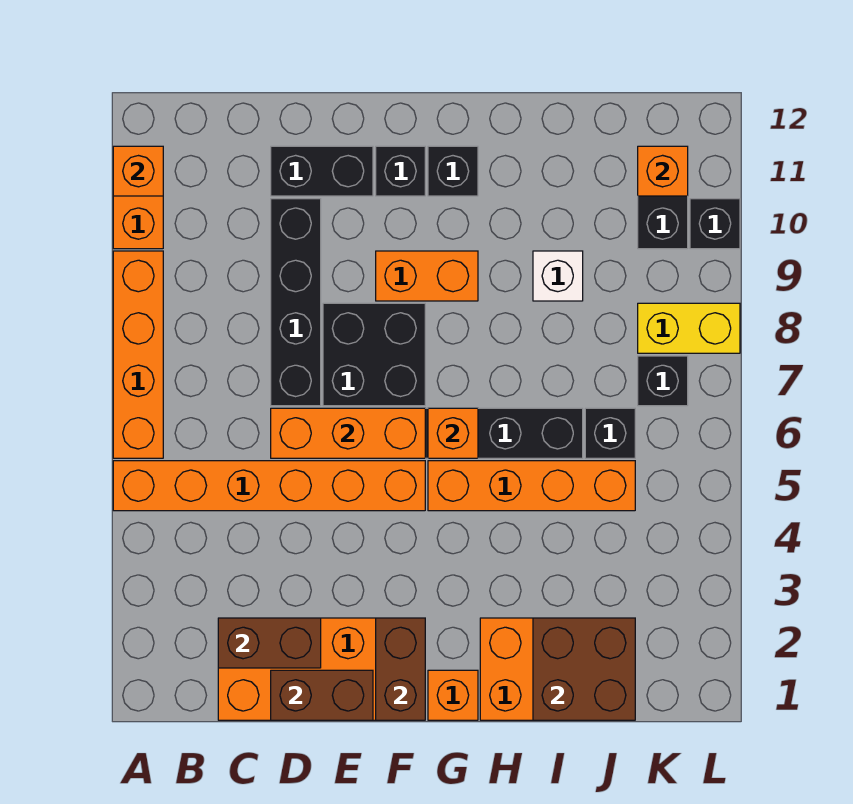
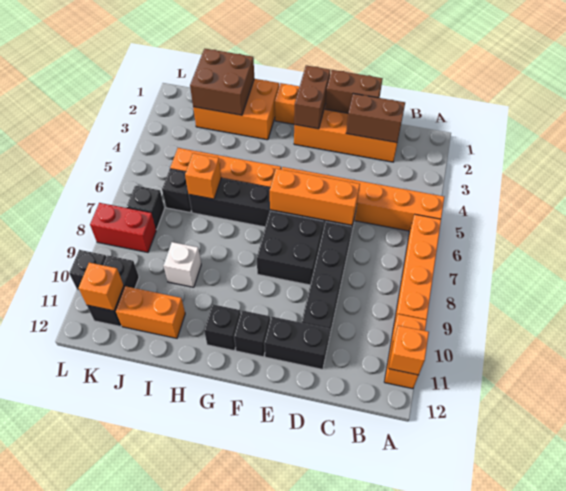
orange 1x2 brick [376,251,478,301] -> orange 1x2 brick moved to [116,286,185,338]
orange 1x1 brick [428,408,478,458] -> orange 1x1 brick moved to [185,153,221,199]
yellow 1x2 brick [638,303,740,353] -> red 1x2 brick [90,203,156,252]

